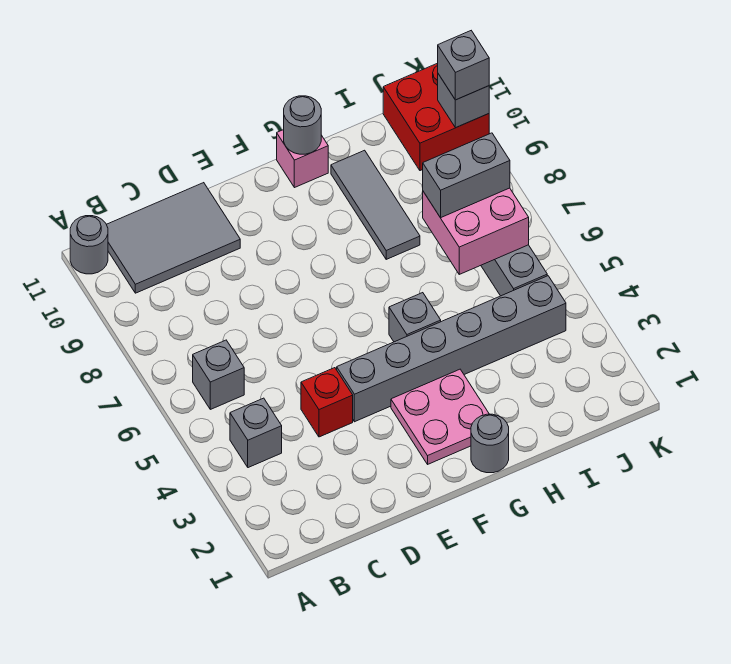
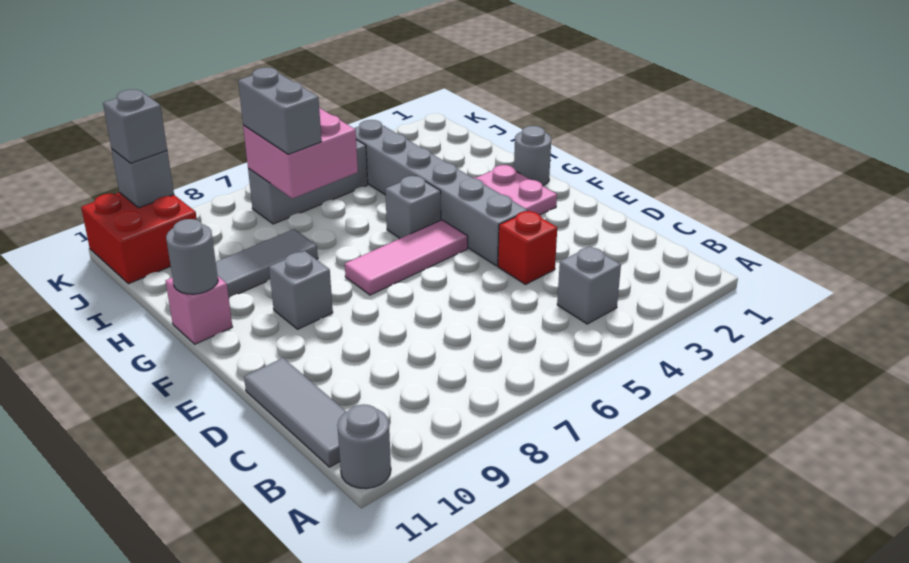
grey 1x1 brick [193,340,244,409] -> grey 1x1 brick moved to [269,251,333,329]
grey 2x3 tile [107,183,240,293] -> grey 1x3 tile [244,358,346,467]
none -> pink 1x3 tile [345,220,468,295]

